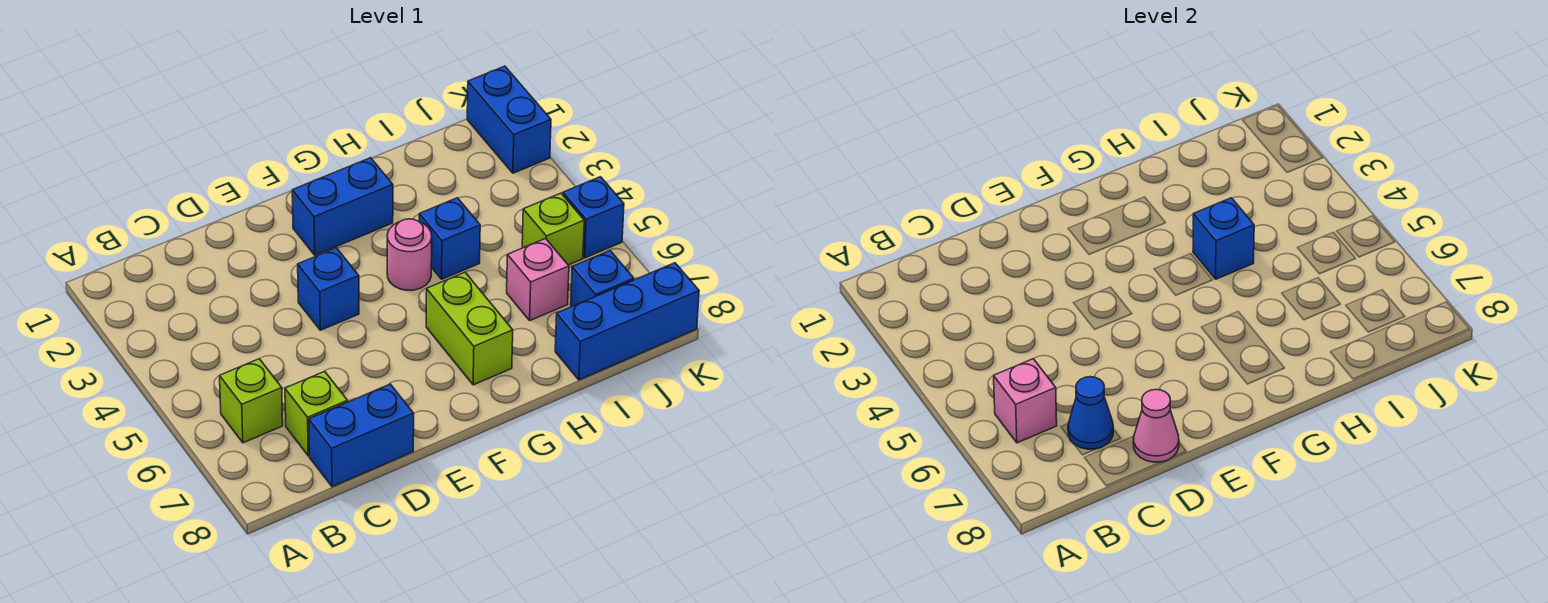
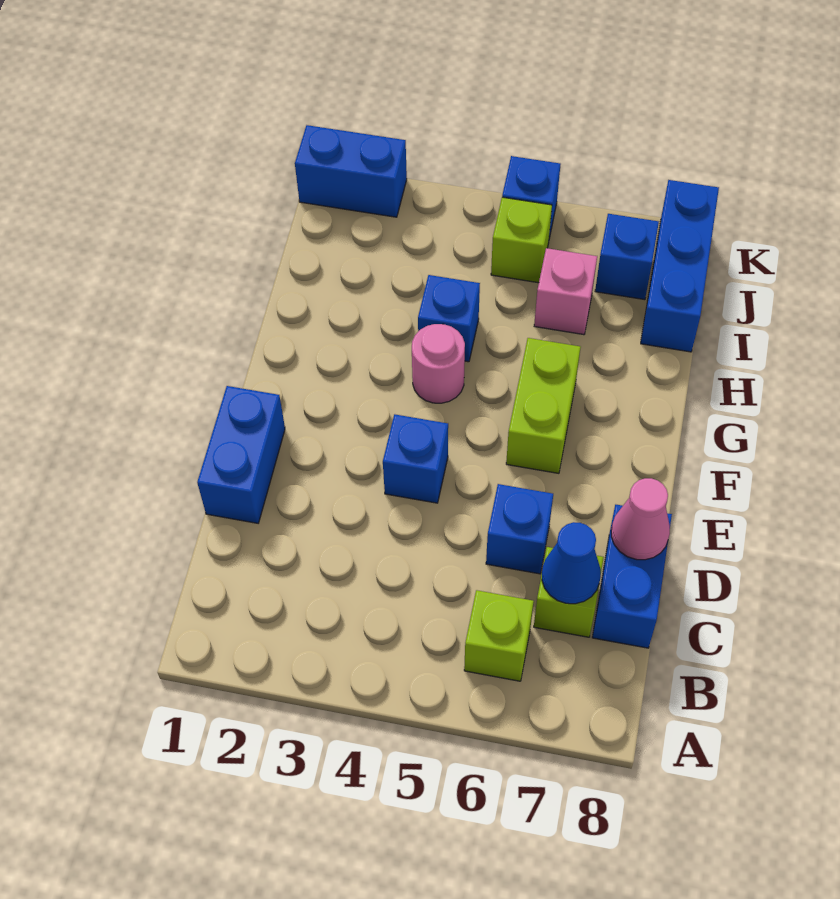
pink 1x1 brick [994,359,1057,443] -> none
blue 1x2 brick [292,158,393,255] -> blue 1x2 brick moved to [197,386,285,523]
lime 1x2 brick [426,272,513,385] -> lime 1x2 brick turned to [506,338,581,473]
blue 1x1 brick [1193,198,1254,279] -> blue 1x1 brick moved to [486,484,553,574]

